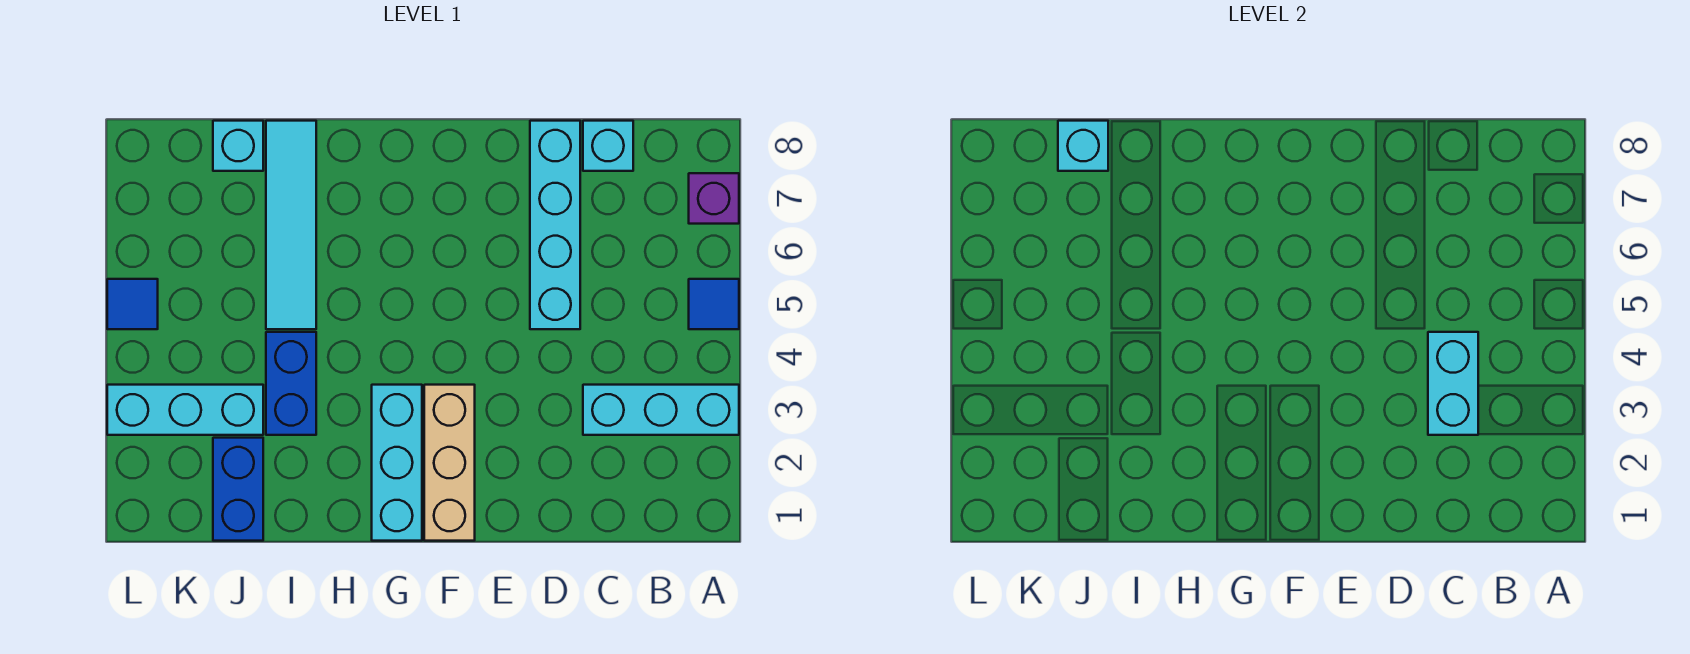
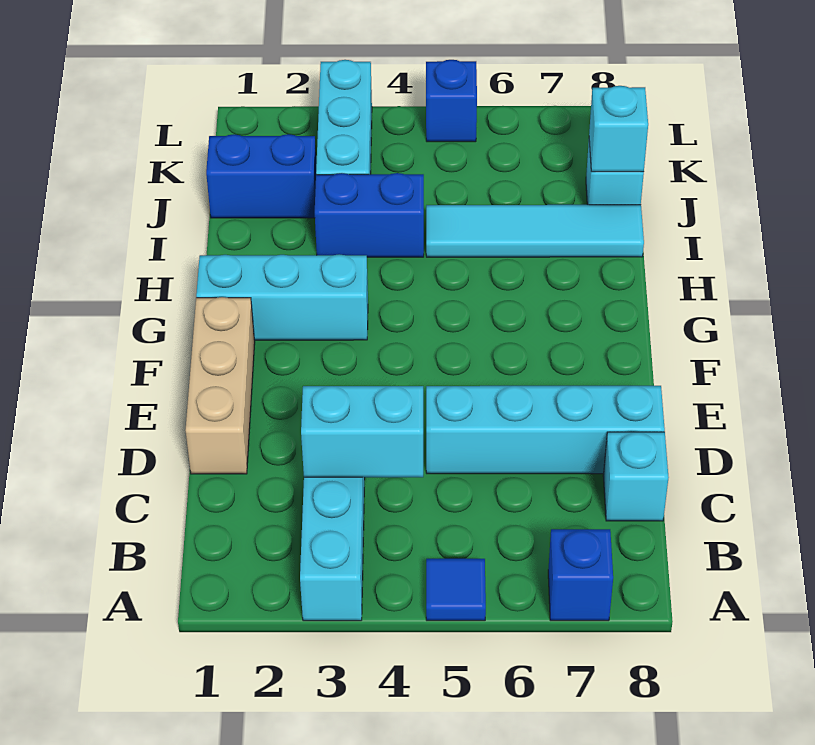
purple 1x1 brick [689,173,739,224] -> blue 1x1 brick [548,529,613,621]
tan 1x3 brick [424,385,475,541] -> tan 1x3 brick turned to [186,297,255,474]
blue 1x1 tile [107,279,158,329] -> blue 1x1 brick [426,60,477,142]

